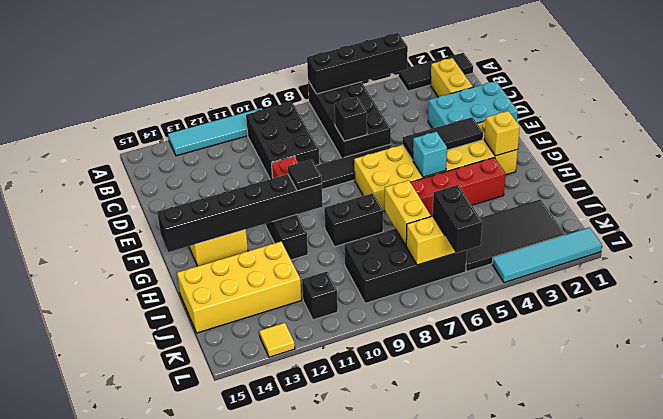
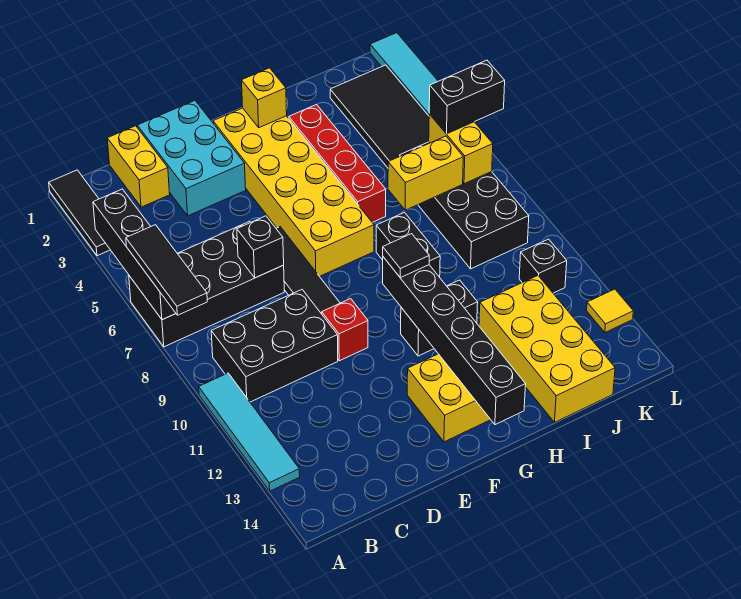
yellow 1x2 brick [431,58,473,97] -> yellow 1x2 brick turned to [107,126,170,207]
black 1x3 tile [402,117,483,160] -> black 1x3 tile moved to [126,225,207,315]
cyan 1x1 brick [413,132,447,177] -> none

